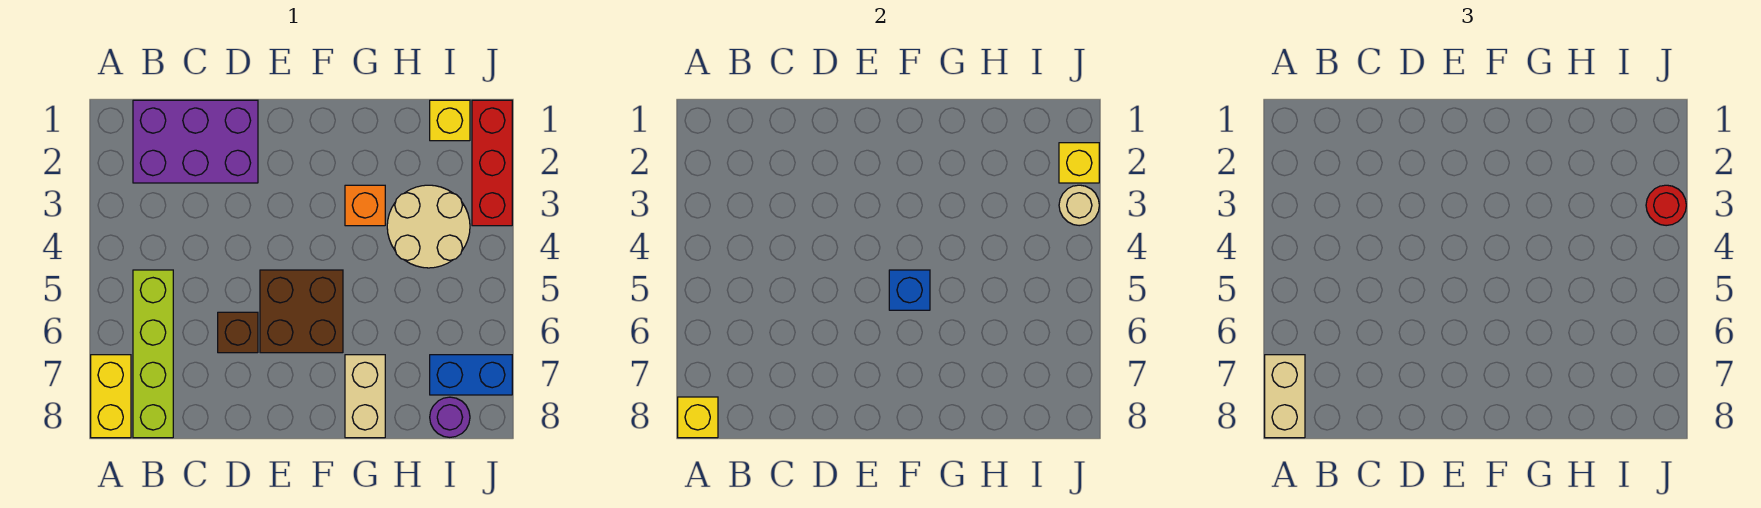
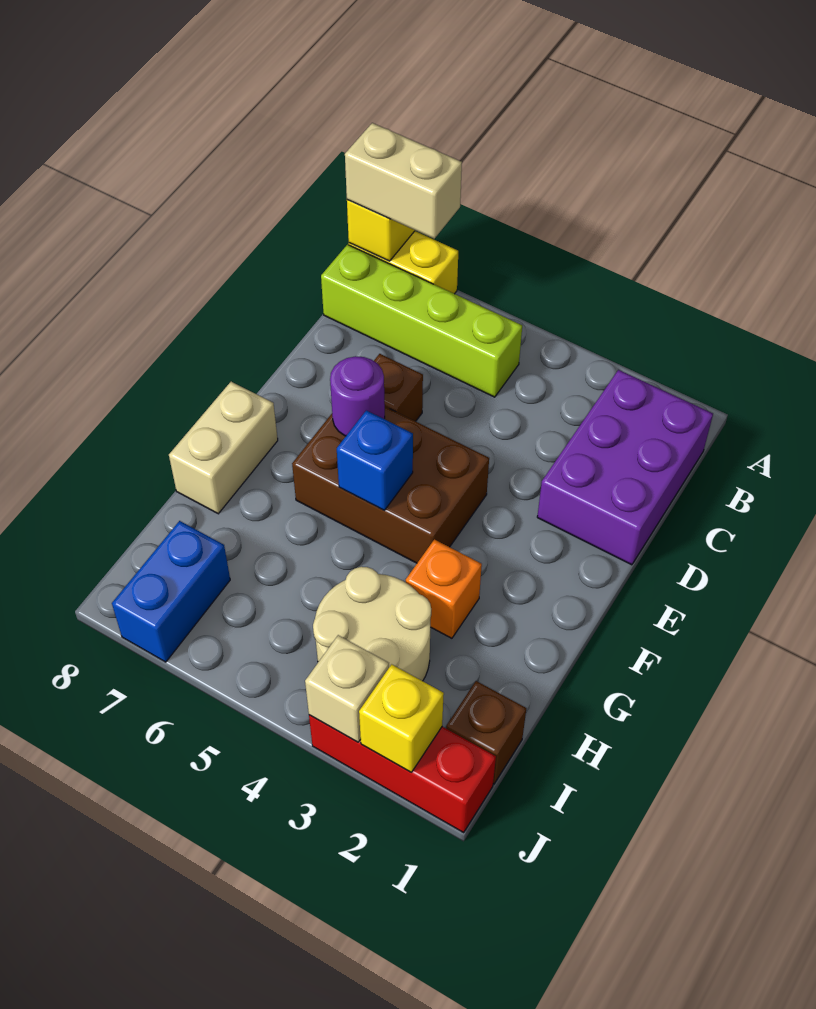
brown 2x2 brick [260,270,343,353] -> brown 2x3 brick [292,407,489,563]
tan 1x2 brick [345,355,385,438] -> tan 1x2 brick turned to [169,382,278,514]
yellow 1x1 brick [430,100,470,141] -> brown 1x1 brick [446,681,526,784]
purple 1x1 round brick [430,397,470,437] -> purple 1x1 round brick moved to [330,356,385,436]
tan 1x1 round brick [1059,185,1099,226] -> tan 1x1 brick [305,635,389,742]
red 1x1 round brick [1646,185,1686,226] -> none

